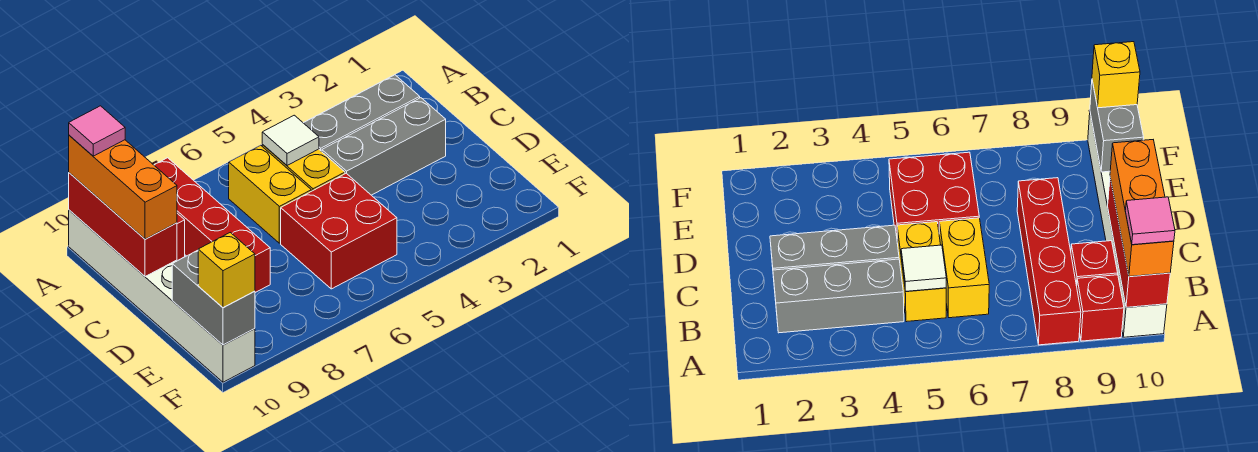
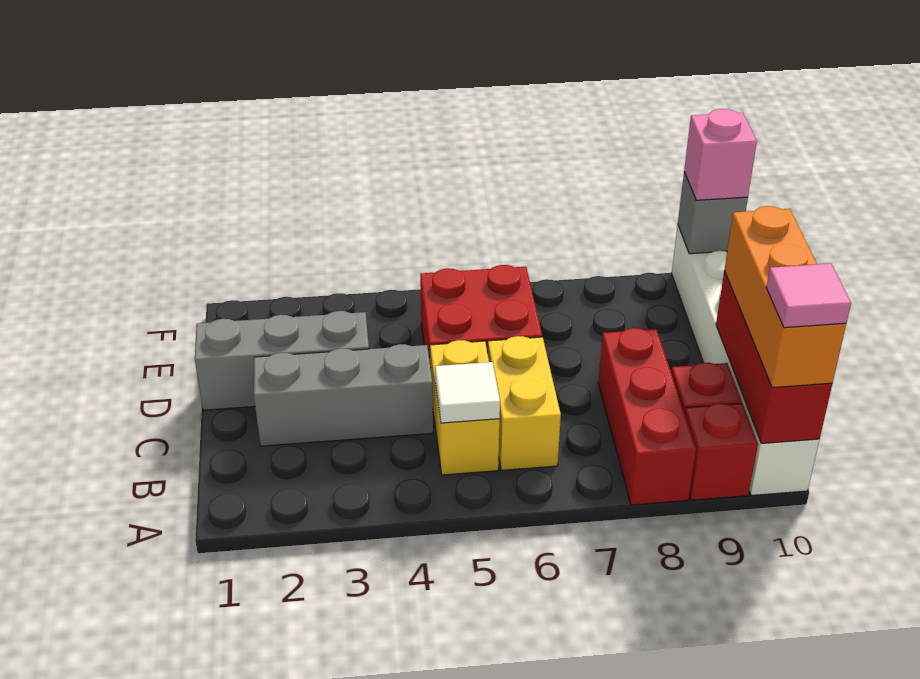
red 1x4 brick [154,158,270,293] -> red 1x3 brick [598,328,696,505]
grey 1x3 brick [304,75,420,151] -> grey 1x3 brick moved to [195,311,369,410]
grey 1x2 brick [172,250,255,345] -> grey 1x1 brick [678,172,748,254]
yellow 1x1 brick [198,233,255,308] -> pink 1x1 brick [684,109,757,200]

